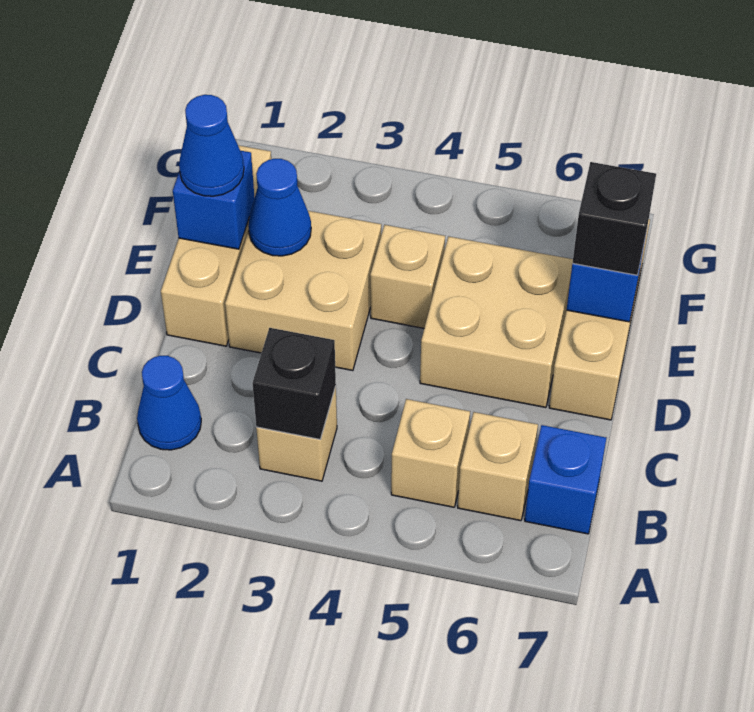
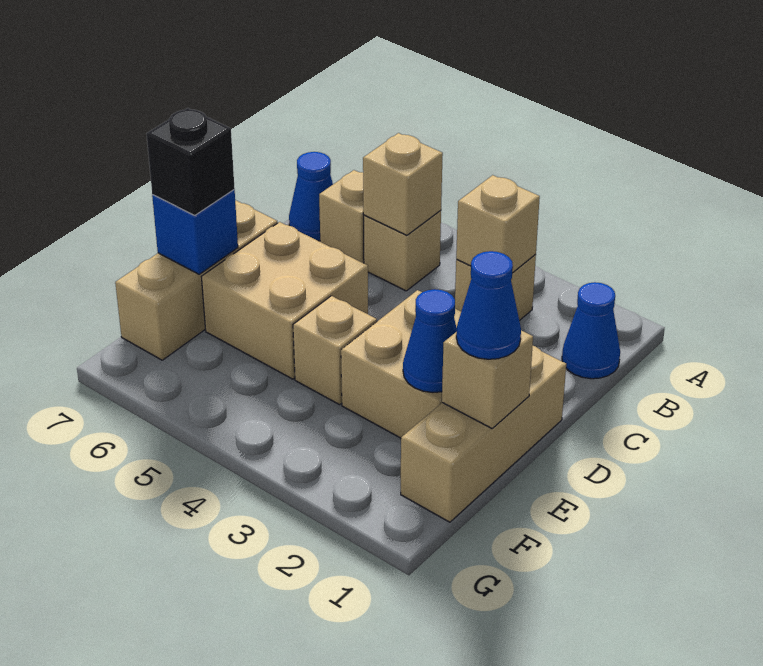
black 1x1 brick [252,328,336,439] -> tan 1x1 brick [456,175,540,273]
none -> tan 1x1 brick [363,133,443,235]
blue 1x1 brick [525,425,606,534] -> blue 1x1 cone [289,152,333,241]
blue 1x1 brick [173,151,255,249] -> tan 1x1 brick [442,331,533,428]

